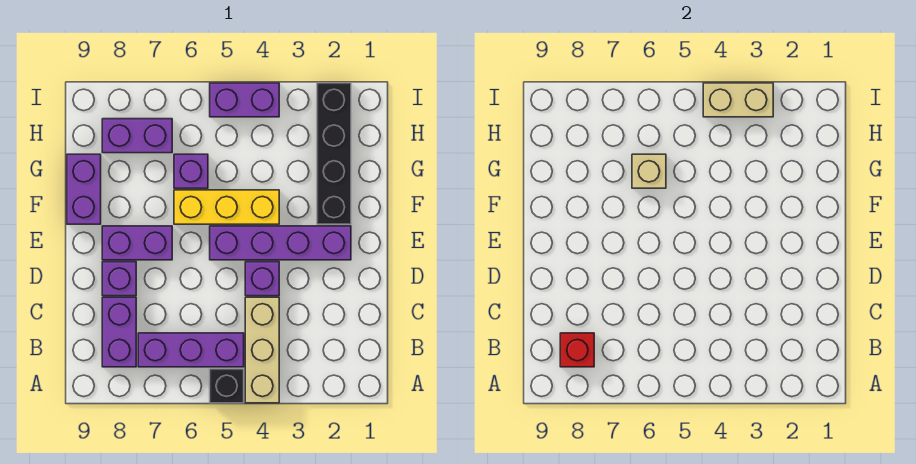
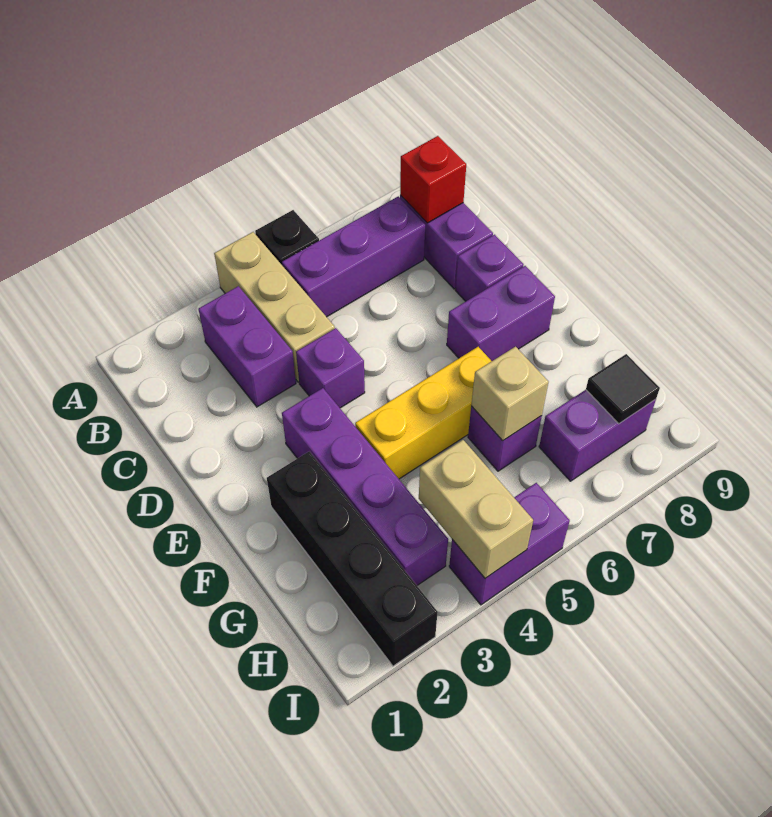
purple 1x4 brick [210,226,351,260] -> purple 1x4 brick turned to [282,388,448,585]
purple 1x2 brick [67,154,101,224] -> purple 1x2 brick moved to [198,286,296,407]
none -> black 1x1 tile [586,354,660,424]
tan 1x2 brick [703,83,773,117] -> tan 1x2 brick turned to [419,440,533,578]

